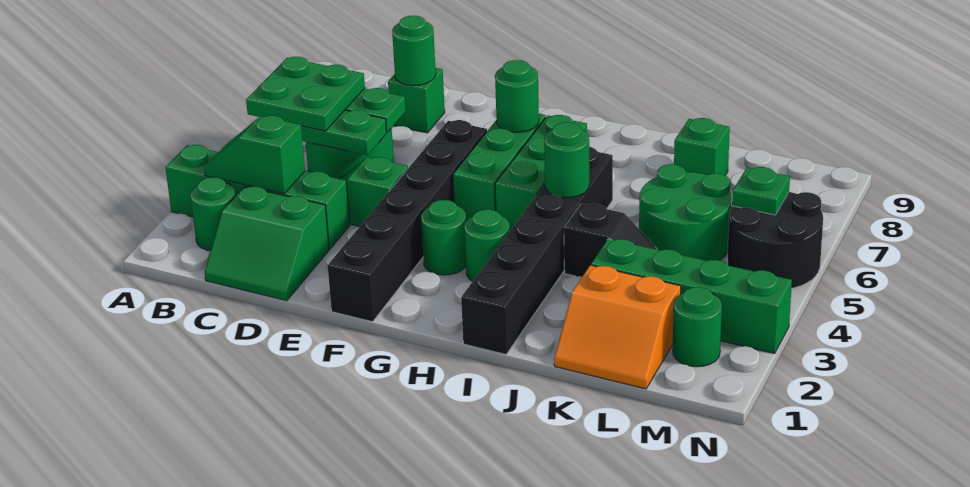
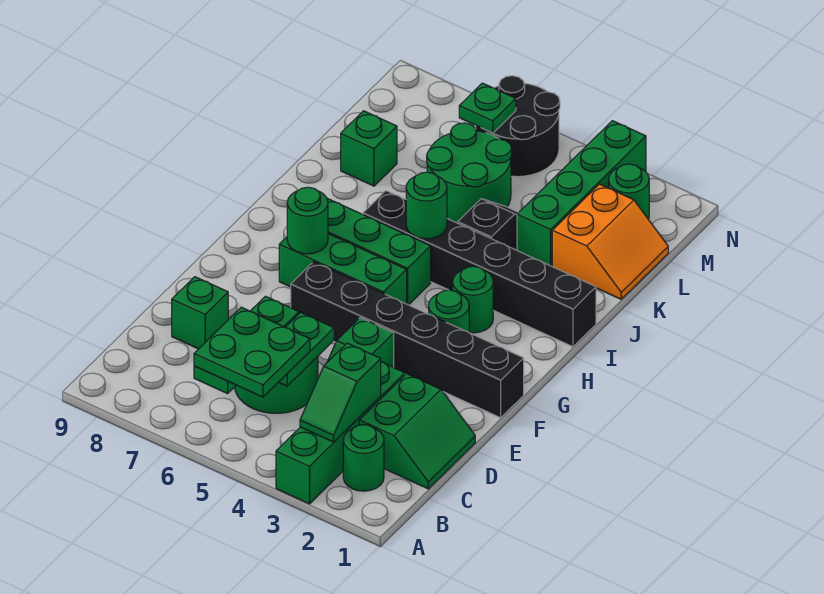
green 1x1 round brick [392,16,436,86] -> none

